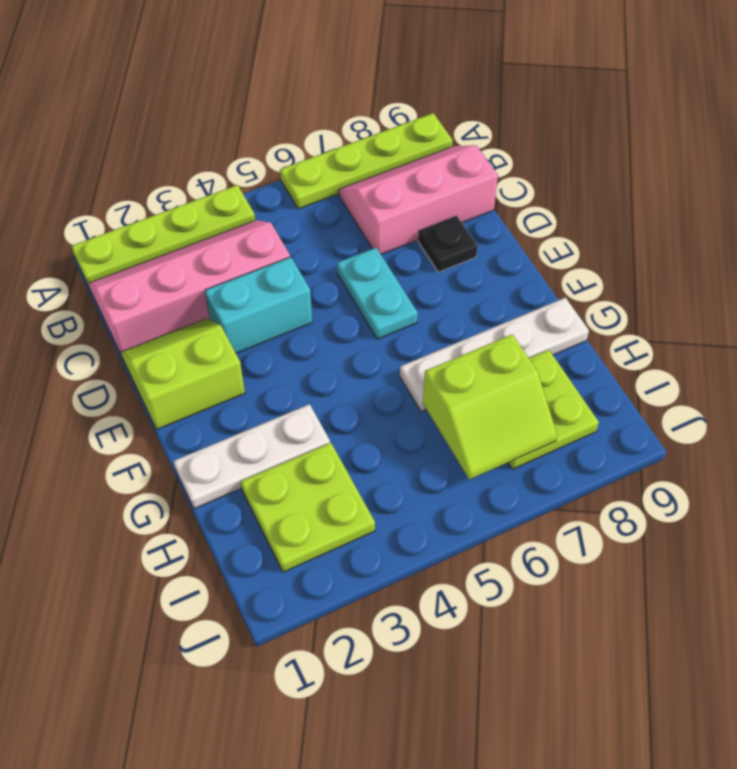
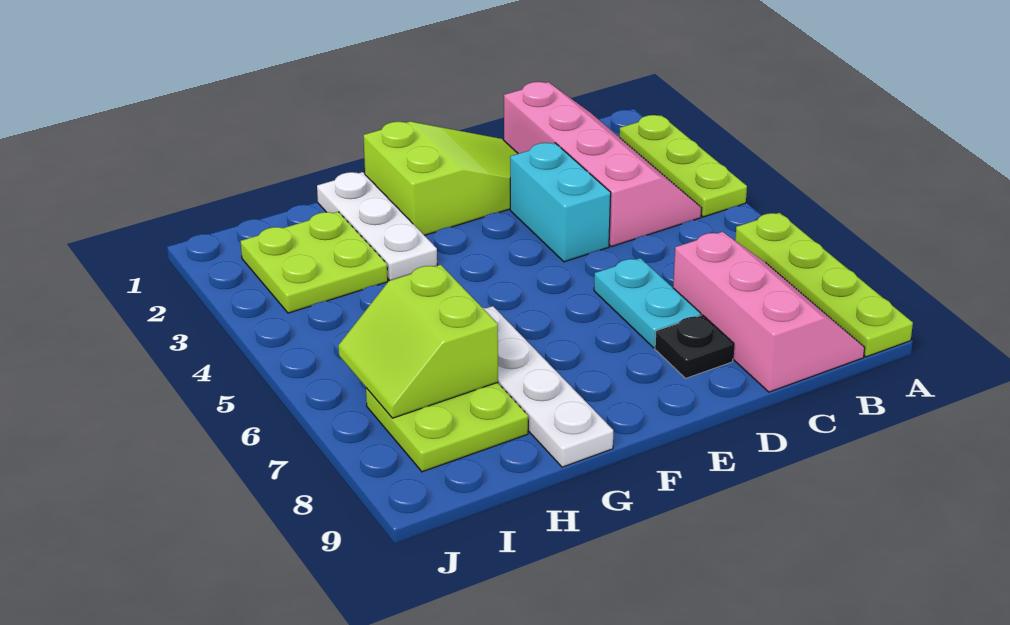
lime 1x4 plate [71,185,255,286] -> lime 1x3 plate [619,115,747,217]
lime 2x2 slope [121,318,245,430] -> lime 2x3 slope [364,122,518,235]
cyan 1x2 plate [337,248,418,339] -> cyan 1x2 plate turned to [594,258,701,348]

